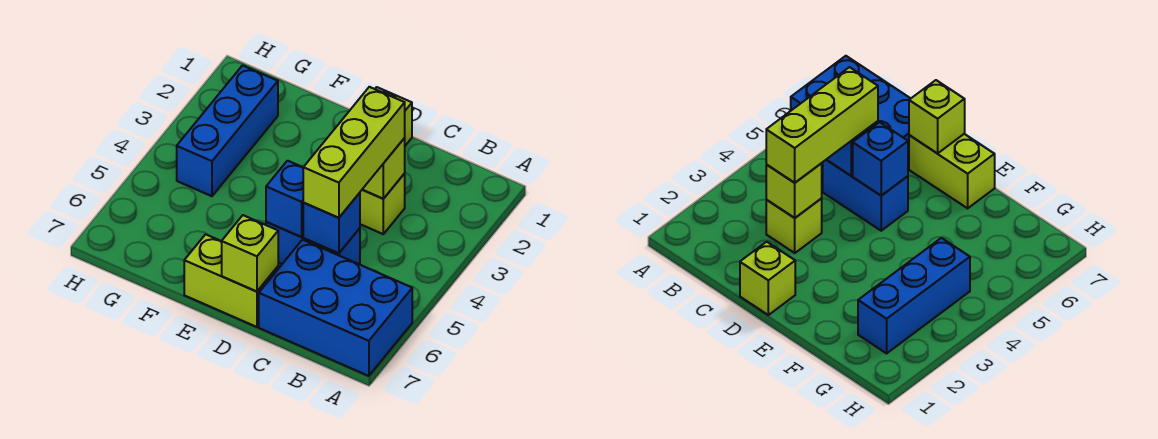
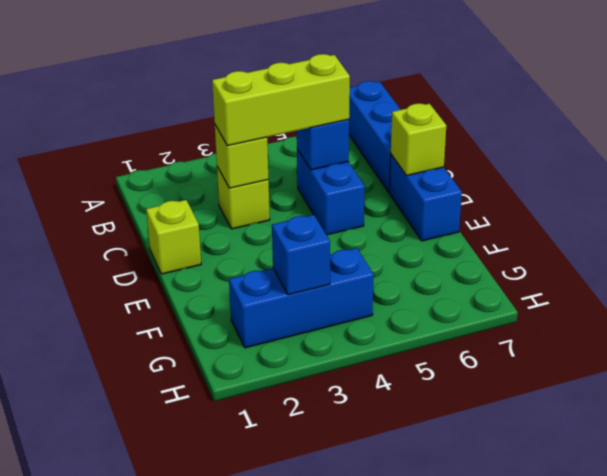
blue 2x3 brick [259,240,412,376] -> blue 1x3 brick [349,81,401,192]
blue 1x1 brick [266,161,304,237] -> blue 1x1 brick moved to [272,215,330,295]
lime 1x2 brick [184,234,278,327] -> blue 1x2 brick [389,155,462,241]

